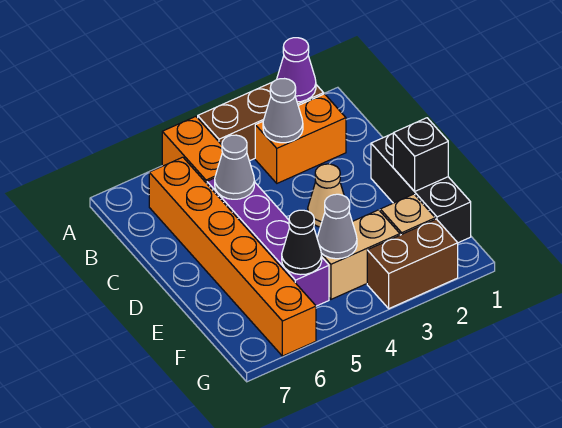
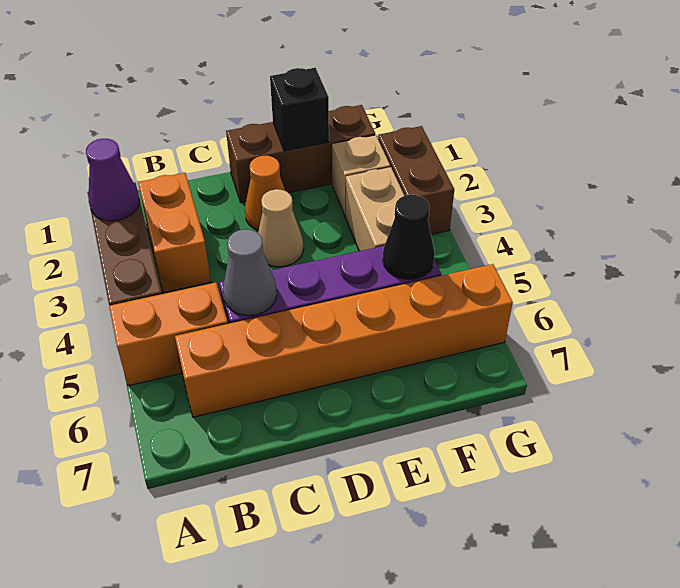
grey 1x1 cone [263,79,303,143] -> none
black 1x3 brick [371,134,471,243] -> brown 1x3 brick [226,105,375,202]
none -> orange 1x1 cone [245,156,285,230]
grey 1x1 cone [317,194,357,259] -> none

